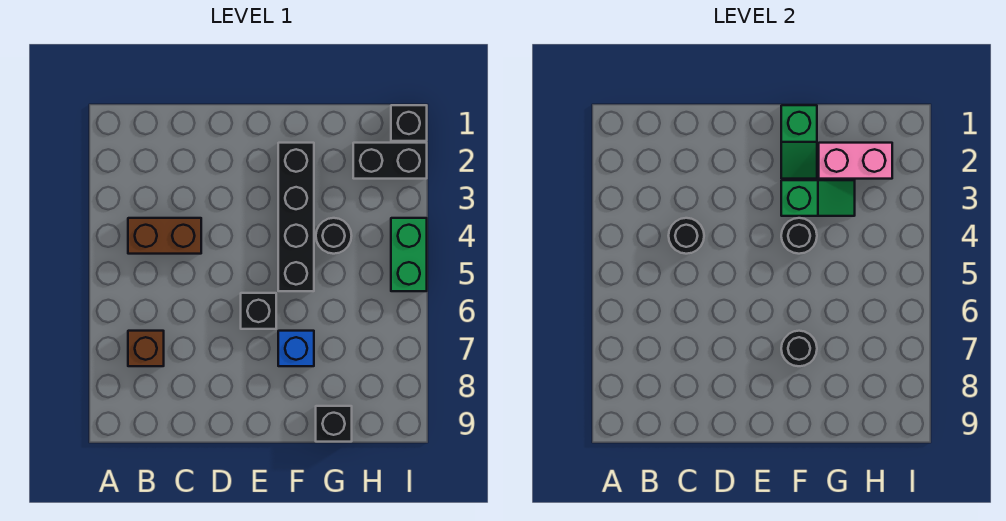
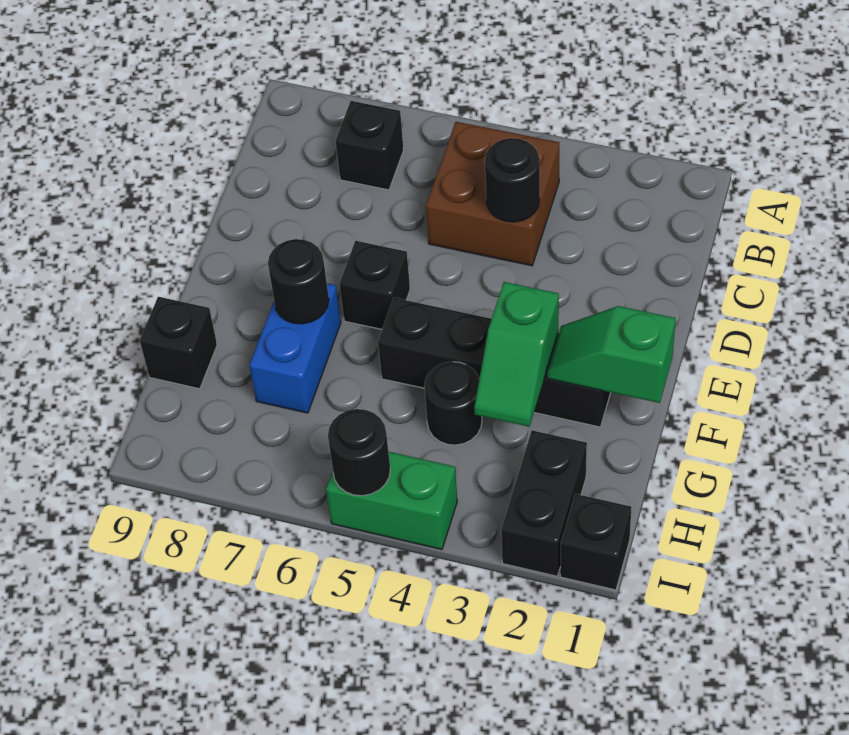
brown 1x2 brick [128,218,201,254] -> brown 2x2 brick [426,122,559,266]
brown 1x1 brick [128,331,164,366] -> black 1x1 brick [335,101,404,190]
black 1x1 round brick [781,218,817,254] -> black 1x1 round brick moved to [328,409,390,496]
blue 1x1 brick [278,331,314,366] -> blue 1x2 brick [249,283,341,413]
pink 1x2 brick [819,143,892,179] -> none

